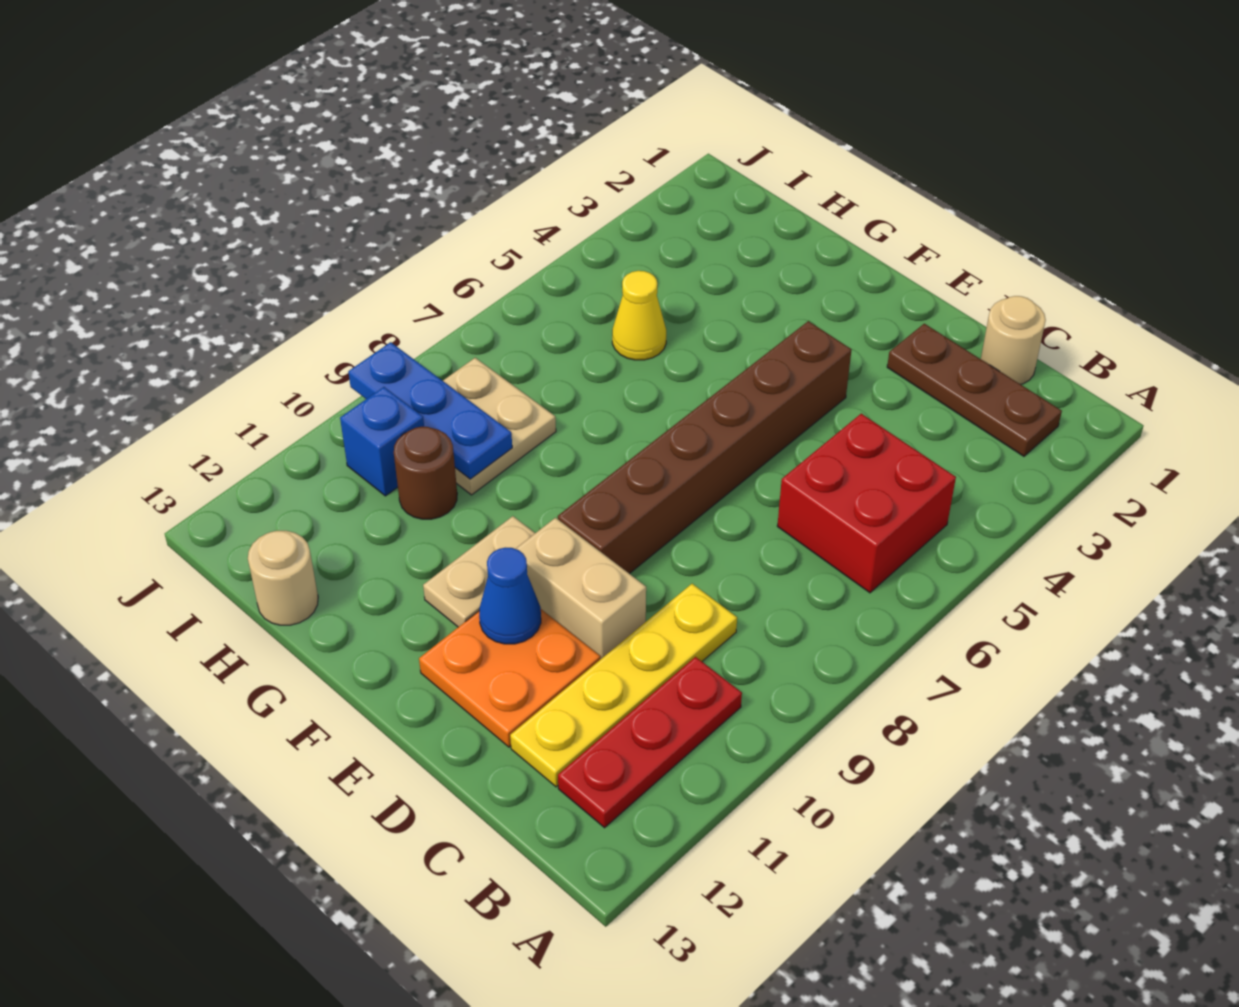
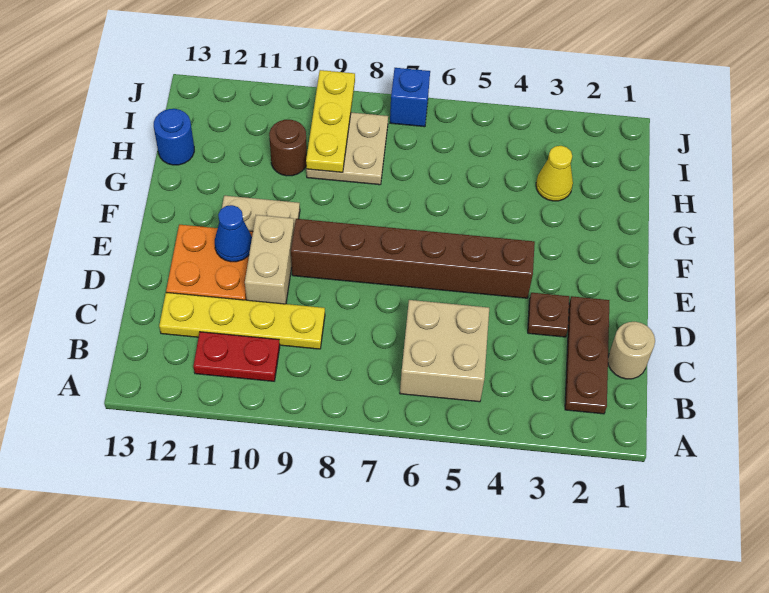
red 2x2 brick [777,414,956,593] -> tan 2x2 brick [400,300,489,402]
red 1x3 plate [558,657,742,828] -> red 1x2 plate [193,332,280,381]
none -> brown 1x1 plate [528,293,569,337]
yellow 1x1 cone [612,271,666,360] -> yellow 1x1 cone moved to [536,146,573,201]
blue 1x3 plate [348,342,512,479] -> yellow 1x3 plate [306,70,355,172]
tan 1x1 round brick [248,531,318,625] -> blue 1x1 round brick [154,109,194,165]
blue 1x1 brick [340,387,424,496] -> blue 1x1 brick moved to [390,68,430,127]

